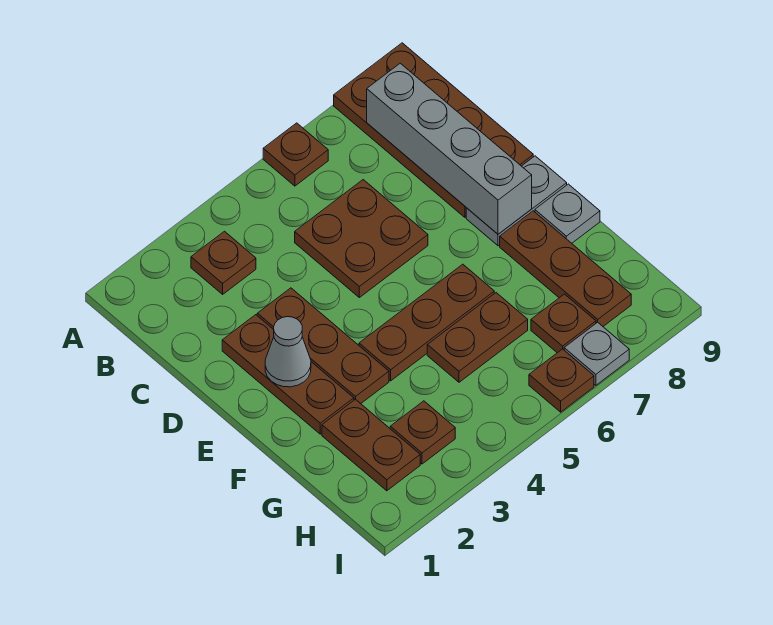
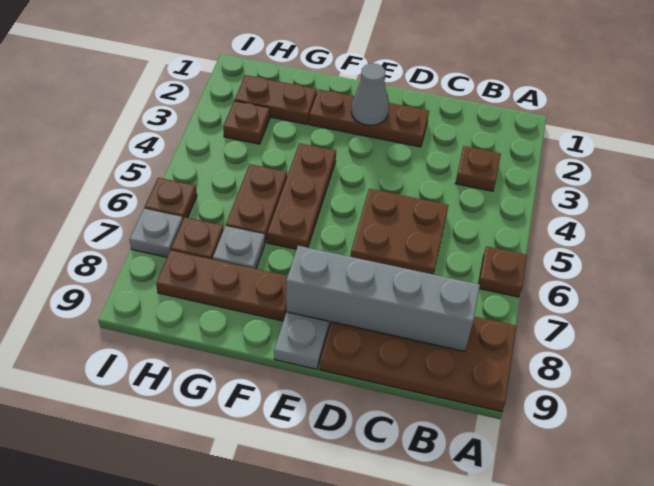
brown 1x3 plate [257,288,389,404] -> none
grey 1x1 plate [535,184,600,243] -> grey 1x1 plate moved to [213,226,265,269]

